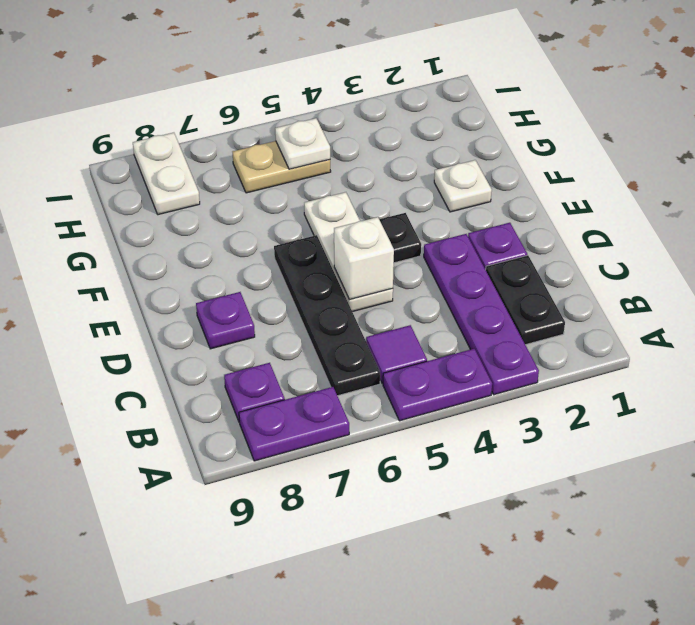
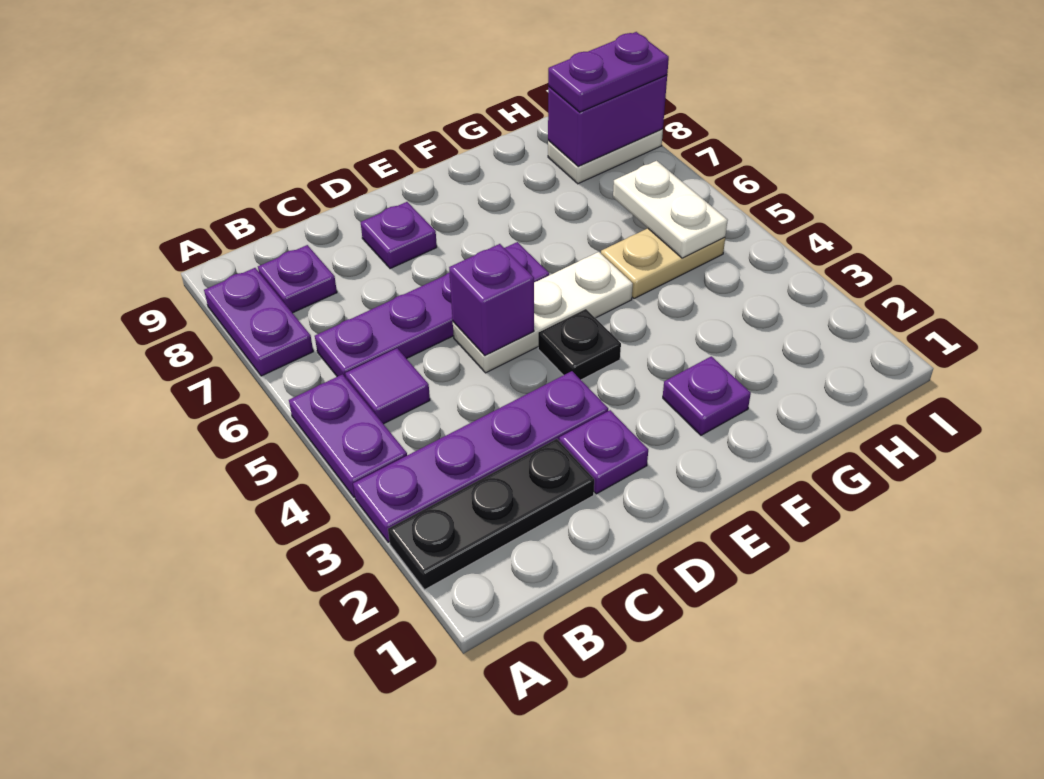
black 1x2 plate [486,255,565,345] -> black 1x3 plate [388,439,594,590]
black 1x4 plate [274,235,380,396] -> purple 1x4 plate [315,242,549,378]
white 1x1 brick [334,217,394,300] -> purple 1x1 brick [449,244,534,356]
white 1x1 plate [434,160,492,212] -> purple 1x1 plate [663,356,751,435]
tan 1x2 plate [233,141,331,193] -> tan 1x2 plate turned to [601,228,725,299]
white 1x1 plate [275,118,330,169] -> white 1x2 plate [613,161,728,258]
none -> purple 1x2 brick [548,75,667,166]
none -> purple 1x2 plate [548,32,669,112]

